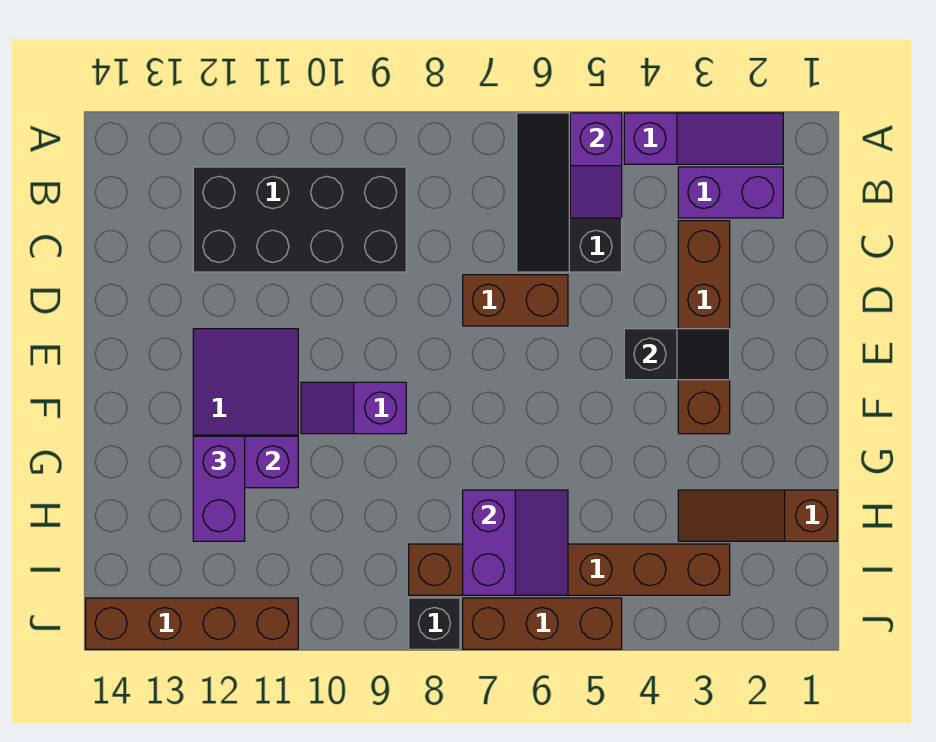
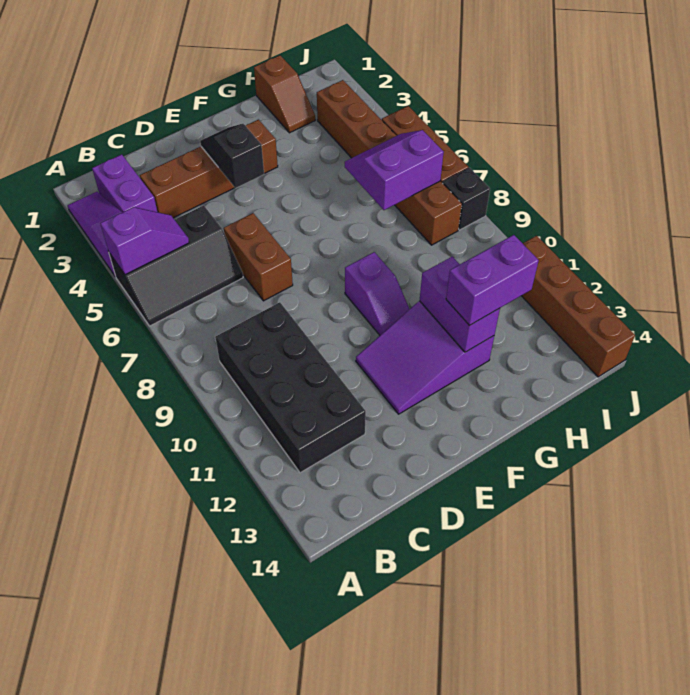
brown 1x3 slope [678,490,837,541] -> brown 1x2 slope [254,55,315,133]

